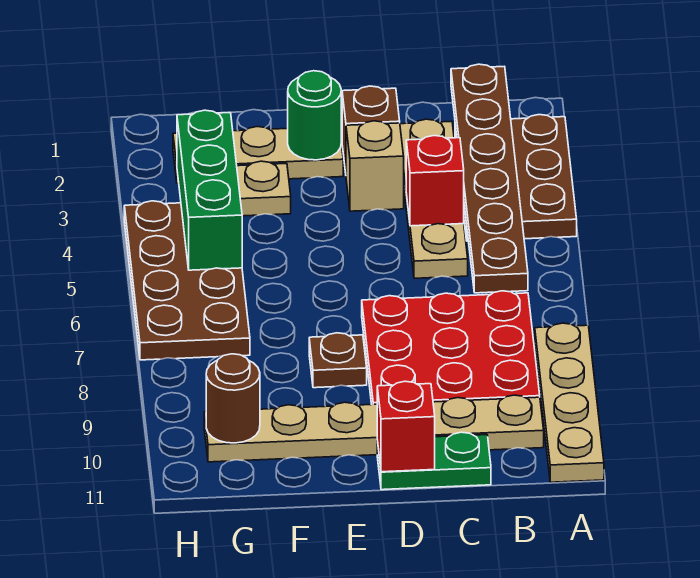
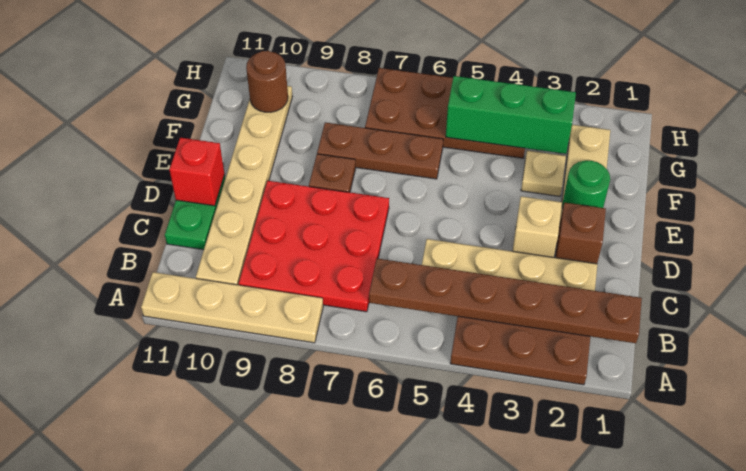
red 1x1 brick [406,136,464,226] -> none
none -> brown 1x3 plate [317,123,443,179]

